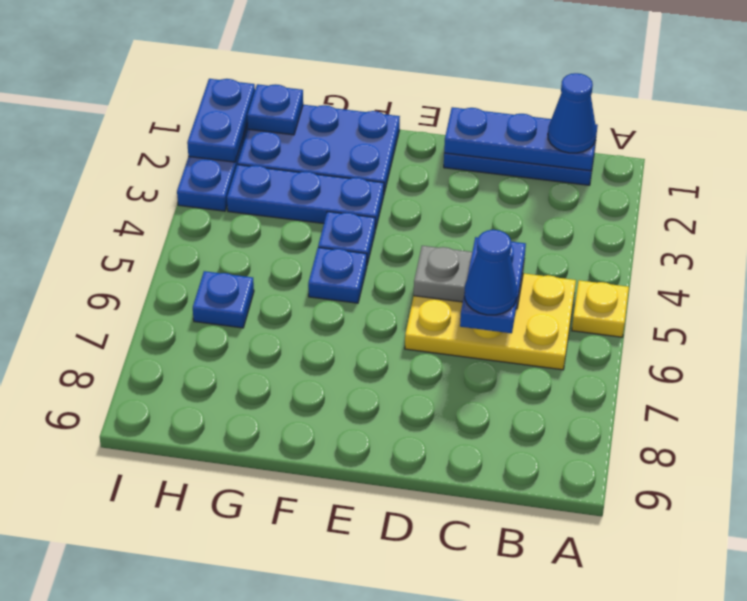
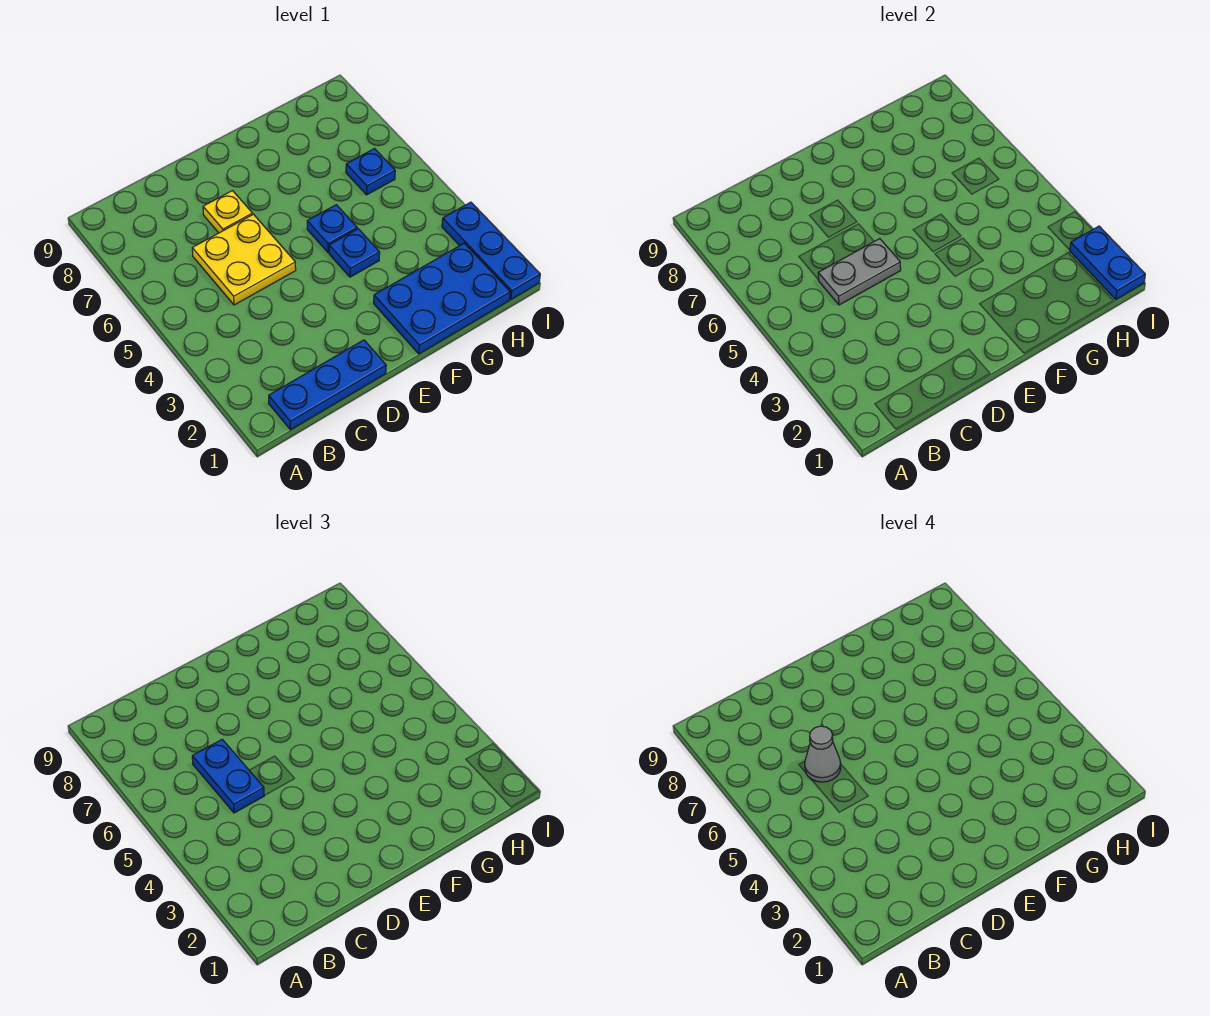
yellow 1x1 plate [572,280,629,337] -> yellow 1x1 plate moved to [203,191,253,233]
blue 1x3 plate [444,107,598,171] -> none
blue 1x1 cone [548,73,596,153] -> none
yellow 2x3 plate [405,273,576,370] -> yellow 2x2 plate [192,214,296,305]
blue 1x1 cone [465,230,517,315] -> grey 1x1 cone [805,726,841,782]
blue 1x3 plate [227,165,384,230] -> none
blue 1x1 plate [247,84,303,135] -> none

